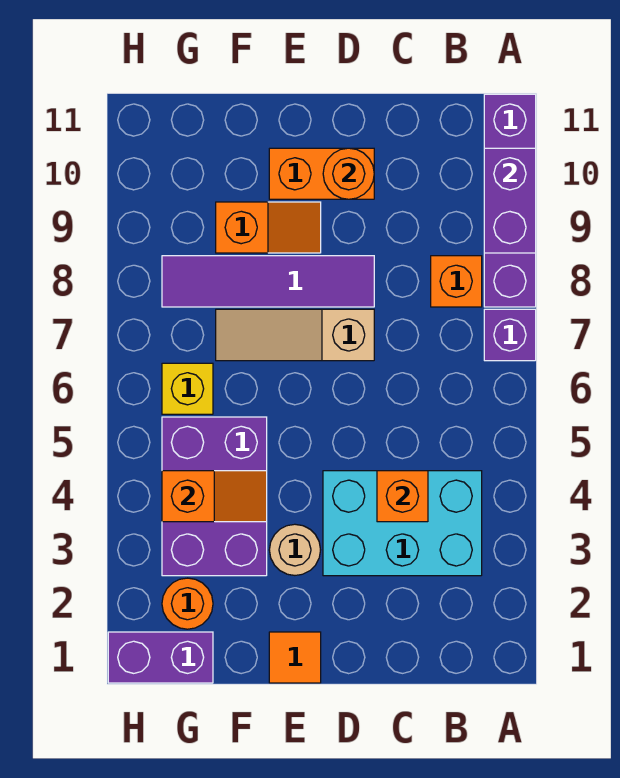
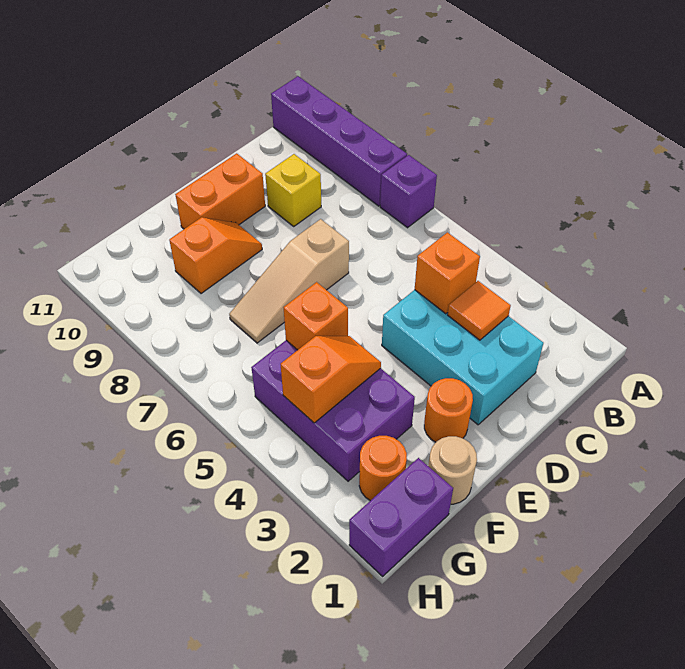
purple 1x2 brick [484,148,536,253] -> none
cyan 2x3 brick [323,471,482,576] -> cyan 2x3 brick turned to [382,290,543,425]
orange 1x1 brick [431,256,482,307] -> orange 1x1 brick moved to [284,282,348,350]
purple 1x4 tile [162,256,374,307] -> none
orange 1x1 round brick [323,148,374,199] -> orange 1x1 round brick moved to [424,378,473,442]
orange 1x1 tile [269,632,321,683] -> orange 1x1 tile moved to [448,281,511,340]
tan 1x1 round brick [269,524,320,575] -> tan 1x1 round brick moved to [428,436,477,504]
yellow 1x1 brick [162,363,213,414] -> yellow 1x1 brick moved to [265,154,321,226]

